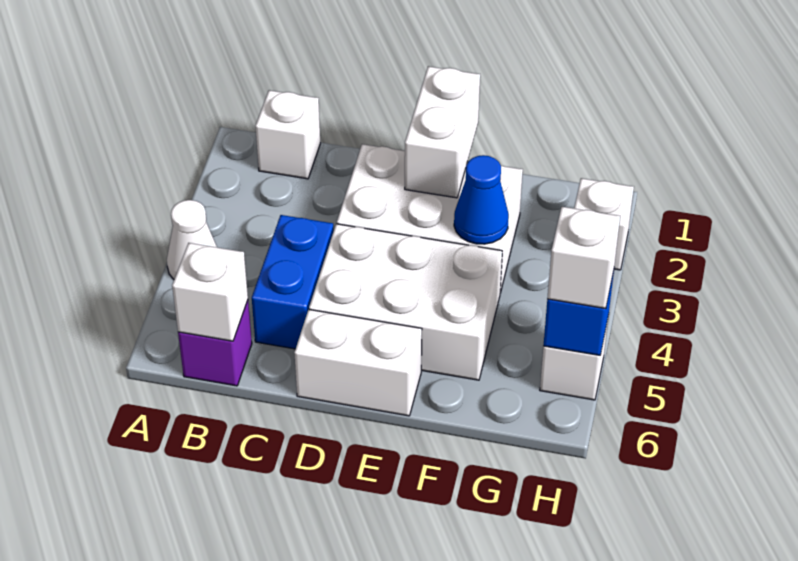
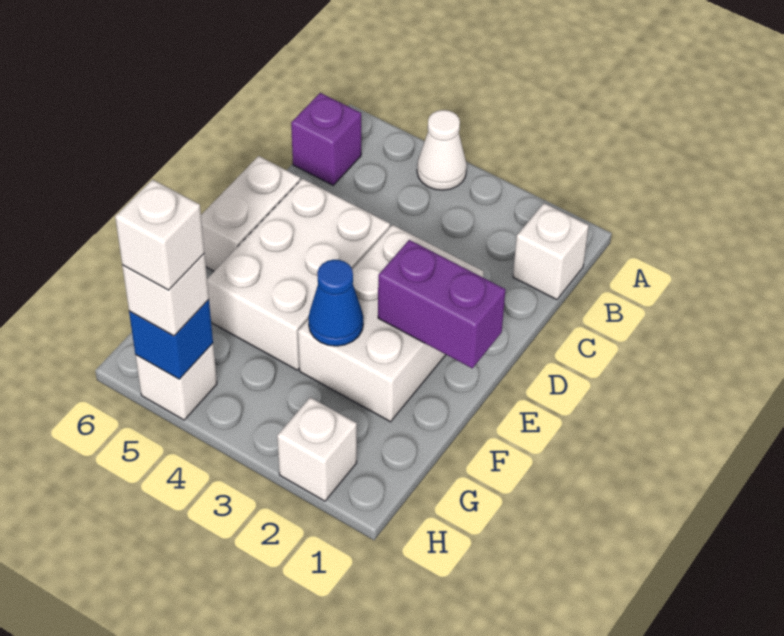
white 1x1 brick [172,243,248,341] -> white 1x1 brick moved to [115,180,204,290]
blue 1x2 brick [252,215,334,349] -> none
white 1x2 brick [405,66,480,198] -> purple 1x2 brick [378,240,506,368]

